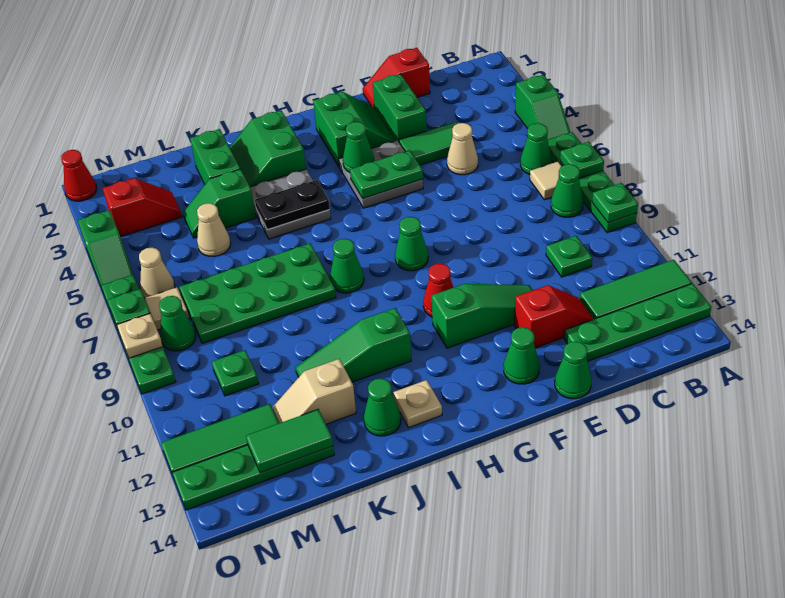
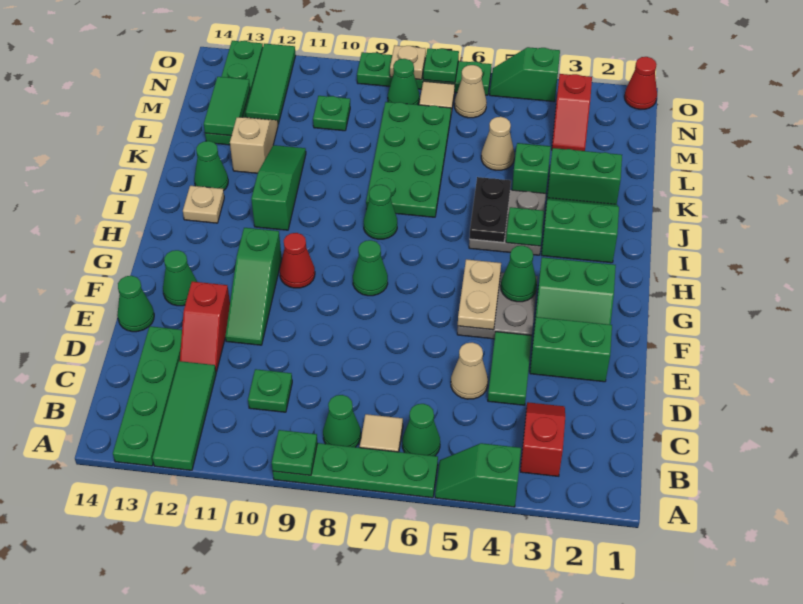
green 1x1 plate [560,142,604,178] -> green 1x1 plate moved to [506,207,544,246]
red 1x2 slope [363,48,430,109] -> red 1x2 slope moved to [520,402,565,476]
green 1x2 plate [350,150,423,198] -> tan 1x2 plate [458,259,501,330]

